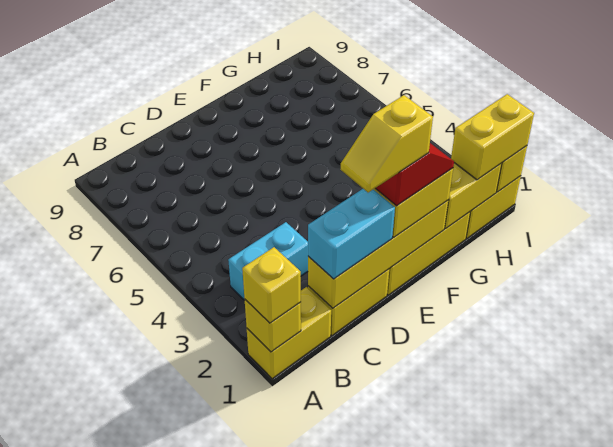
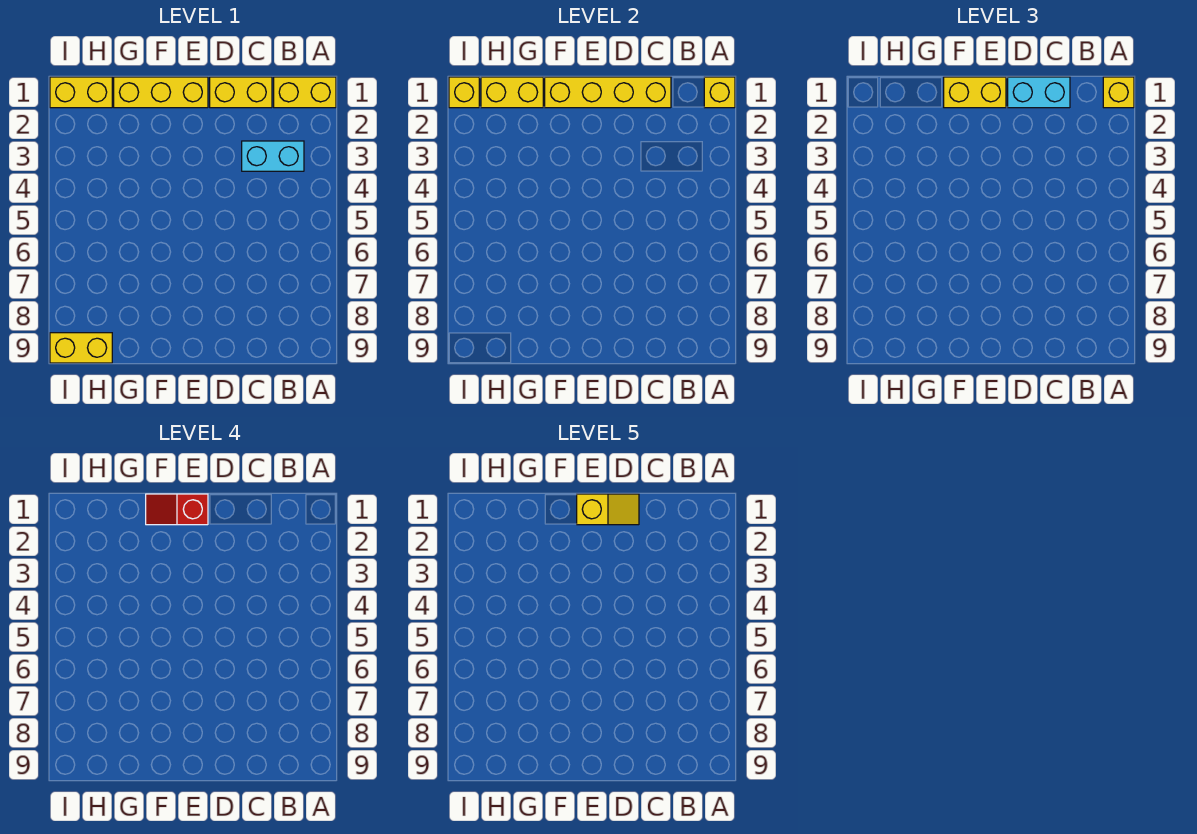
yellow 1x2 brick [451,94,534,180] -> yellow 1x2 brick moved to [50,333,112,363]

